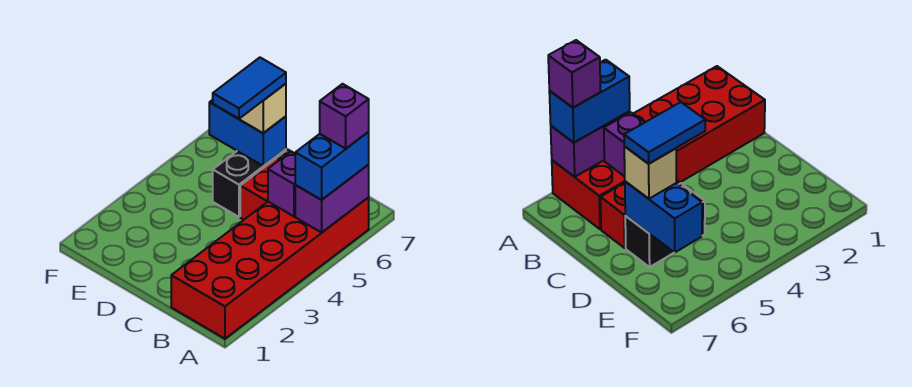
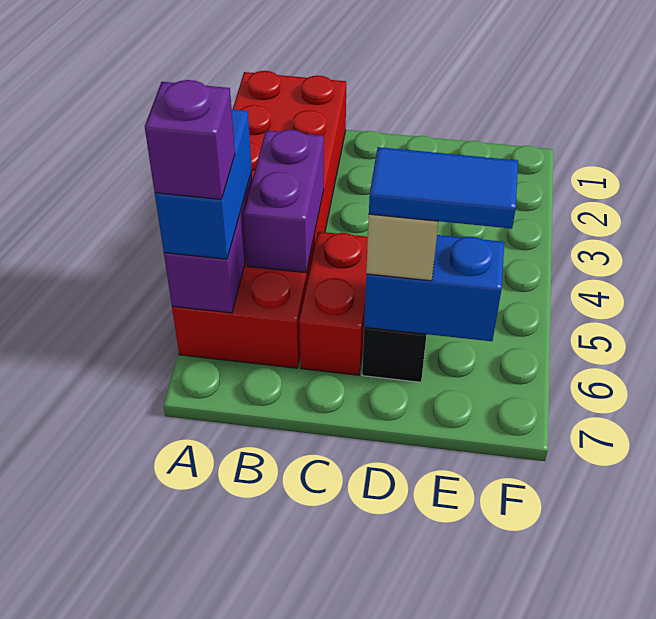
purple 1x1 brick [268,152,295,216] -> purple 1x2 brick [243,130,324,273]
blue 1x2 tile [213,58,286,119] -> blue 1x2 tile turned to [369,147,518,229]

